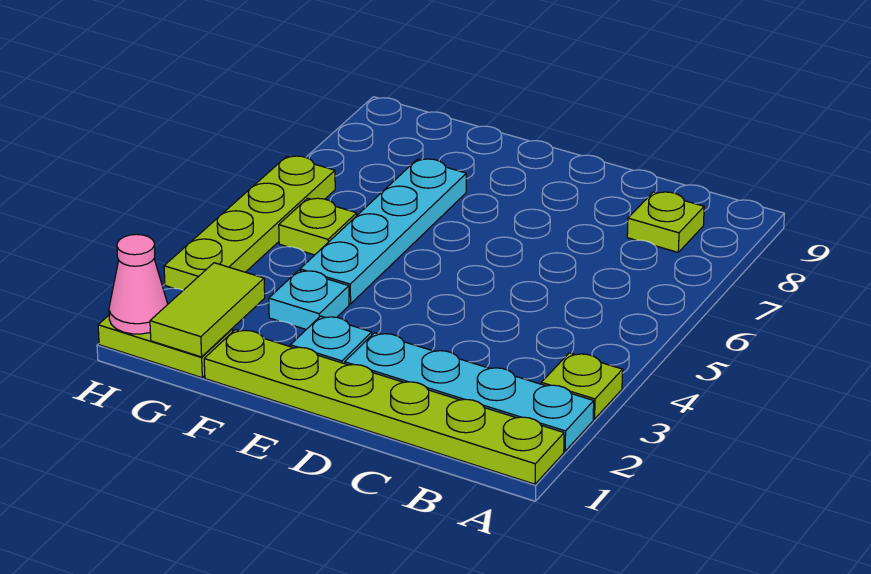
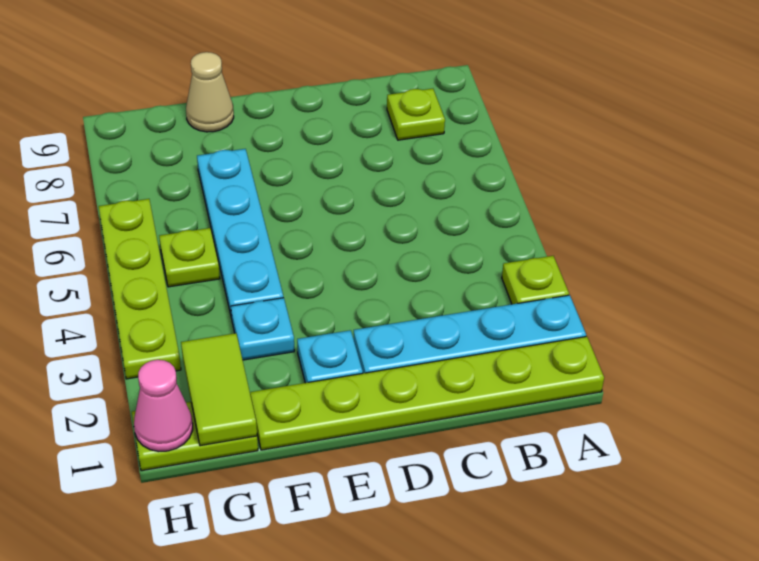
none -> tan 1x1 cone [186,52,234,132]

